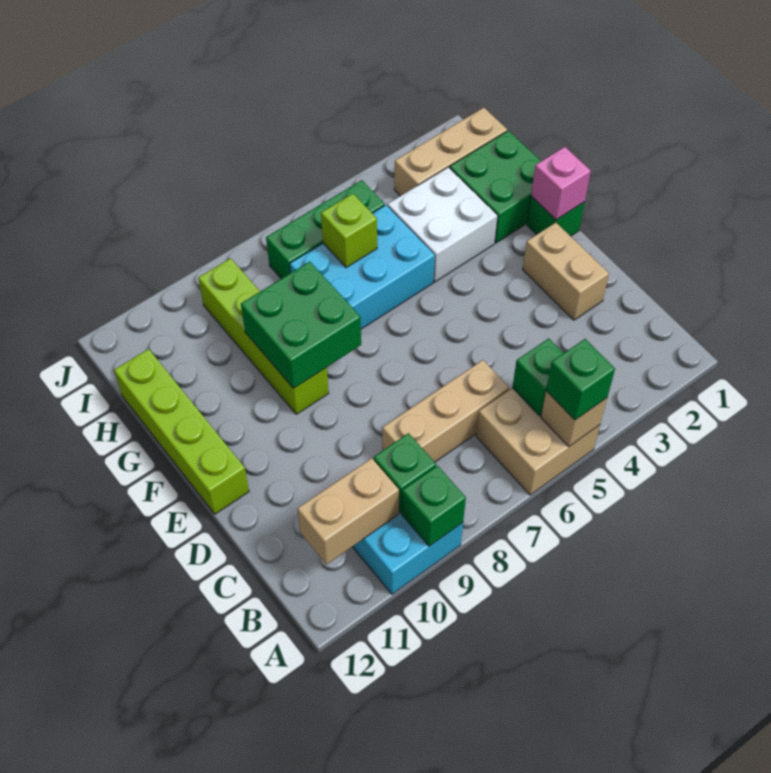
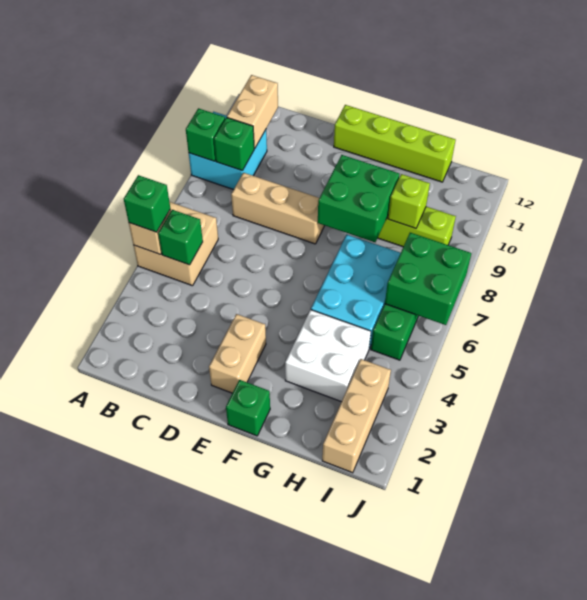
tan 1x3 brick [382,360,509,462] -> tan 1x3 brick turned to [231,173,325,244]
tan 1x2 brick [523,223,609,320] -> tan 1x2 brick turned to [209,314,266,393]
pink 1x1 brick [531,147,591,220] -> none
green 2x2 brick [450,131,541,243] -> green 2x2 brick moved to [385,233,472,325]
lime 1x1 brick [321,194,377,268] -> lime 1x1 brick moved to [388,174,430,228]

